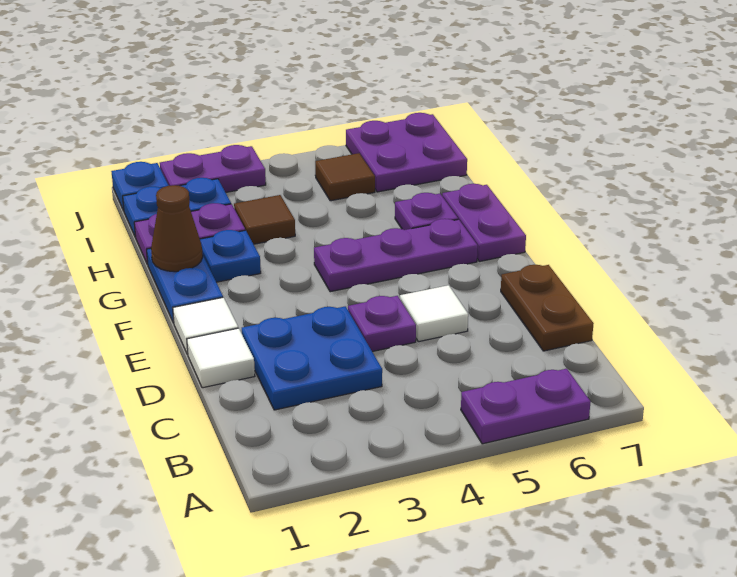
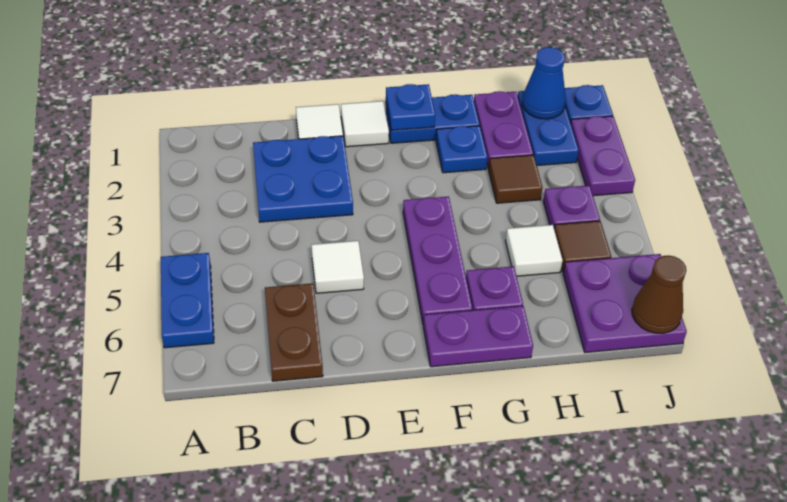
purple 1x2 plate [461,369,591,444] -> blue 1x2 plate [161,253,214,348]
brown 1x2 plate [501,265,594,351] -> brown 1x2 plate turned to [265,283,323,381]
purple 1x1 plate [348,296,416,352] -> purple 1x1 plate moved to [543,185,600,228]
none -> blue 1x1 plate [386,84,435,130]
brown 1x1 cone [151,185,203,272] -> brown 1x1 cone moved to [632,256,686,333]
none -> white 1x1 tile [506,225,563,276]
none -> blue 1x1 cone [522,47,566,119]

